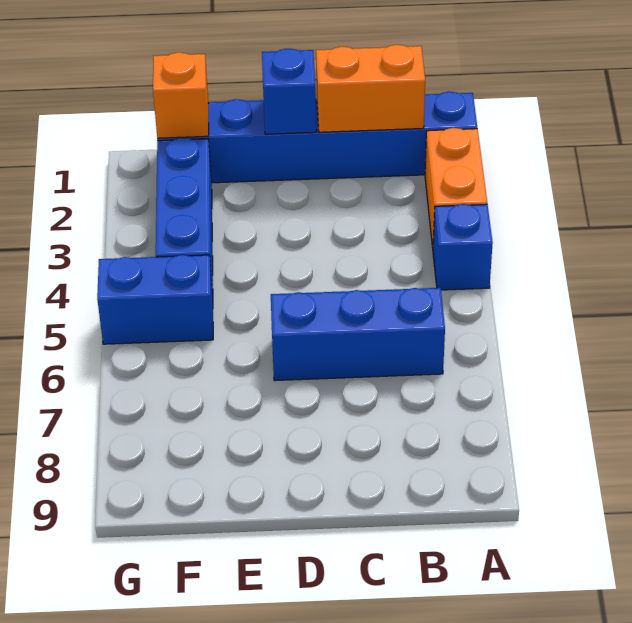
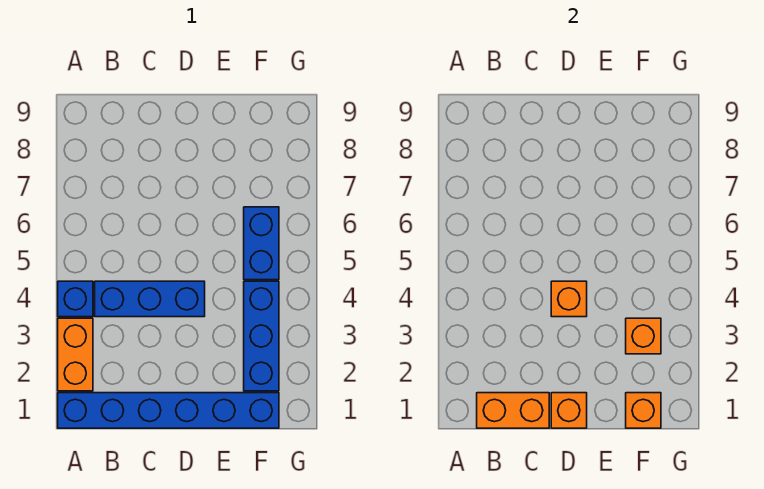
blue 1x3 brick [271,288,445,381] -> blue 1x3 brick moved to [95,281,205,317]
blue 1x1 brick [262,48,316,134] -> orange 1x1 brick [551,393,587,428]
none -> orange 1x1 brick [551,281,587,317]
none -> orange 1x1 brick [626,318,661,354]
blue 1x2 brick [97,255,213,344] -> blue 1x2 brick turned to [244,207,279,280]

